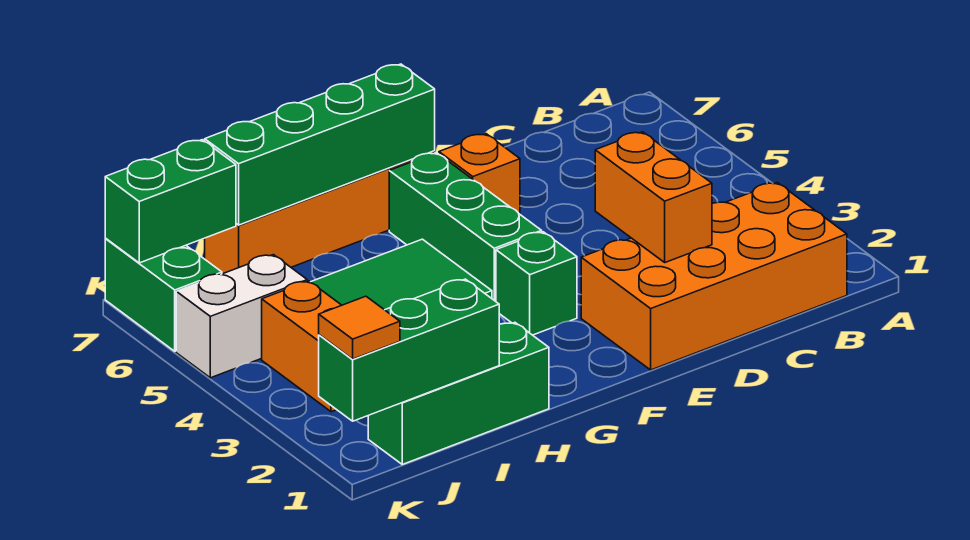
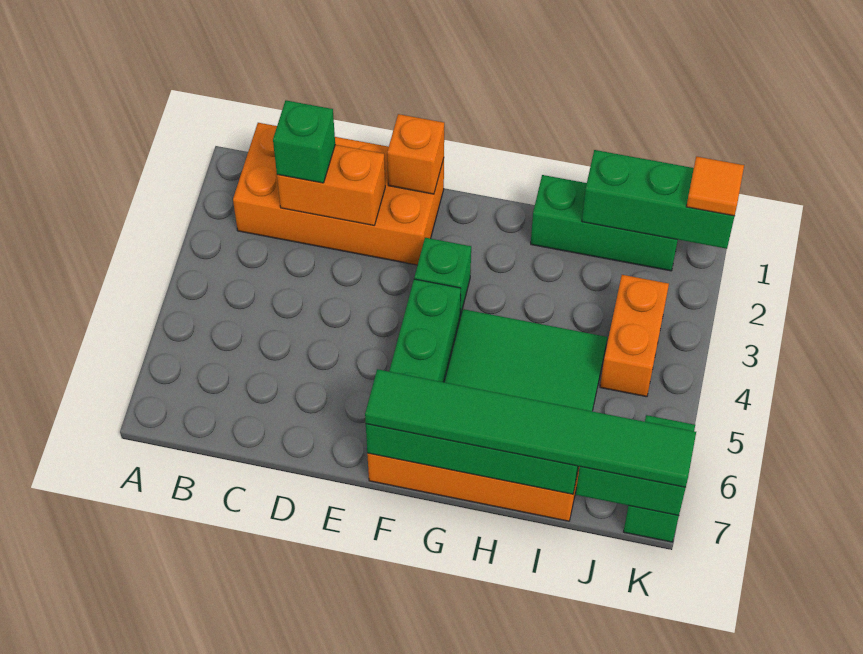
none -> green 1x1 brick [273,100,335,183]
orange 1x2 brick [595,132,712,262] -> orange 1x2 brick turned to [277,145,385,225]
orange 1x1 brick [439,134,520,214] -> orange 1x1 brick moved to [387,114,444,194]
none -> green 1x6 tile [365,369,696,487]
white 1x2 brick [176,255,307,378] -> none

